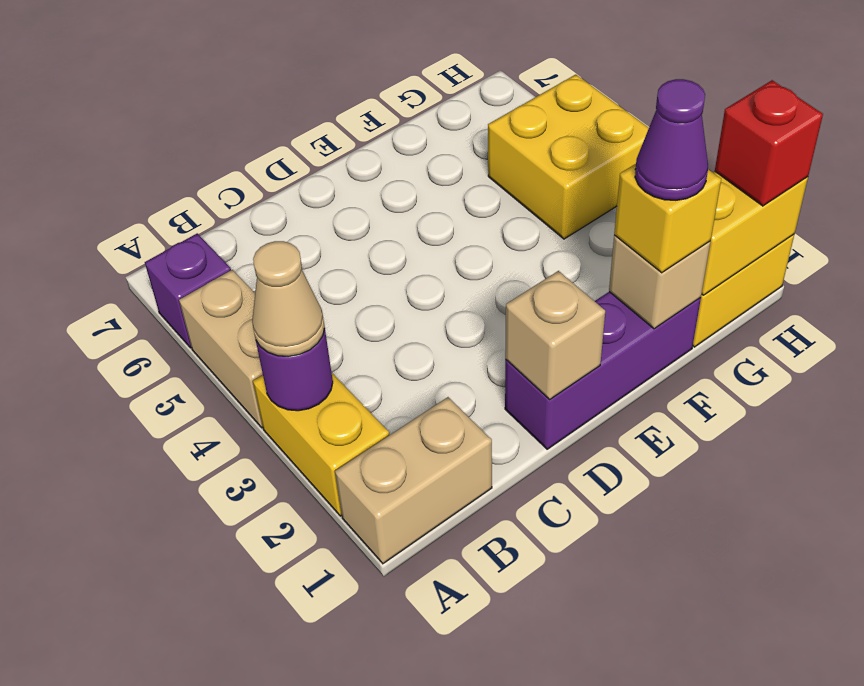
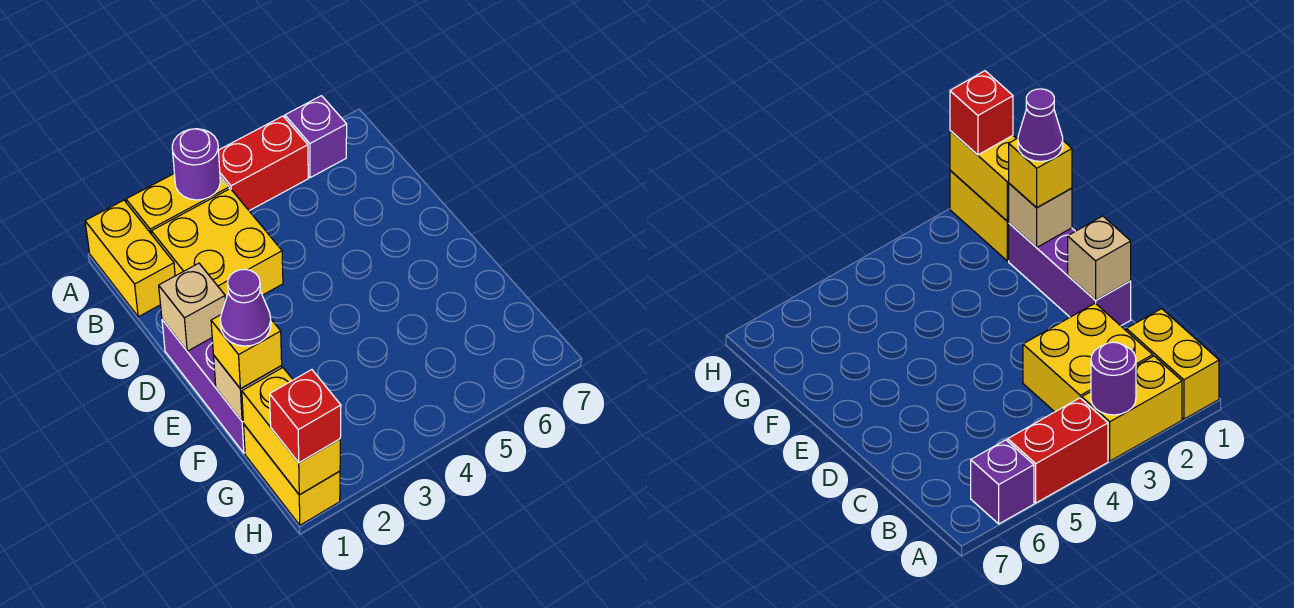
tan 1x2 brick [335,397,492,564] -> yellow 1x2 brick [85,200,175,317]
tan 1x1 cone [252,241,325,357] -> none
tan 1x2 brick [179,270,263,428] -> red 1x2 brick [219,116,308,211]
yellow 2x2 brick [488,75,649,239] -> yellow 2x2 brick moved to [151,189,283,300]

